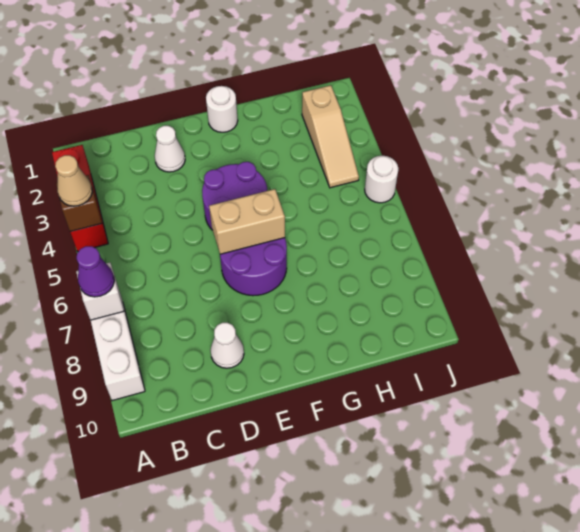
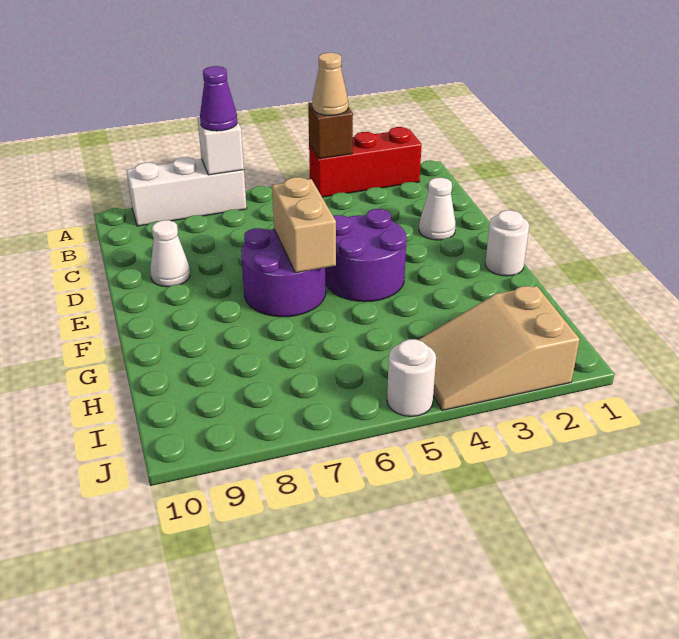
tan 1x3 slope [302,85,359,188] -> tan 2x3 slope [419,286,580,411]

